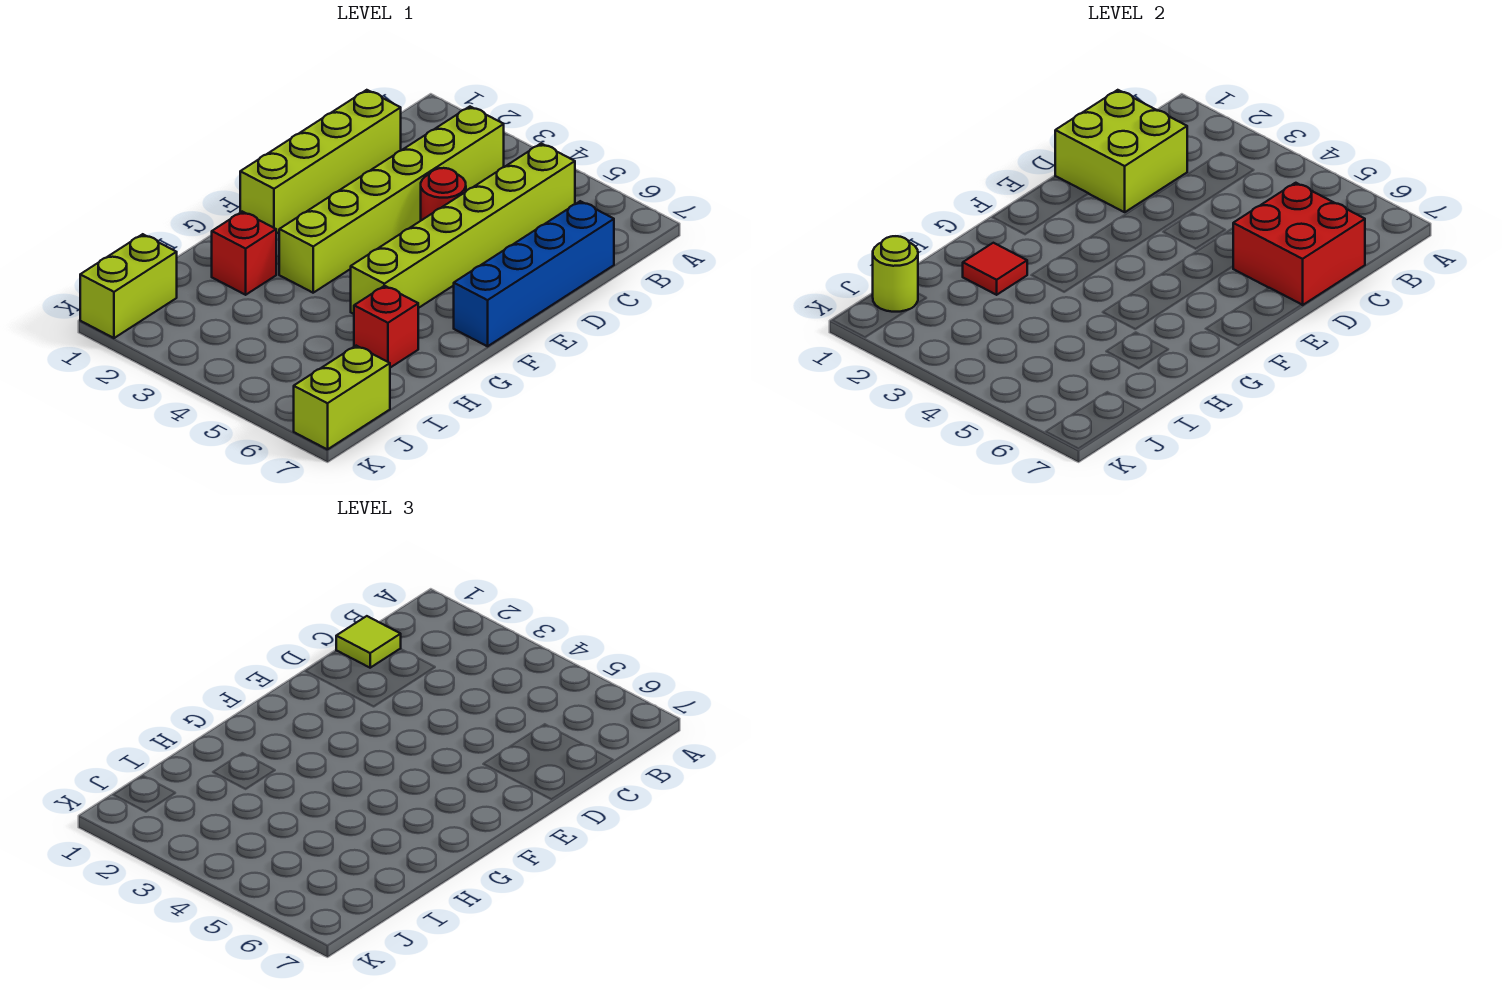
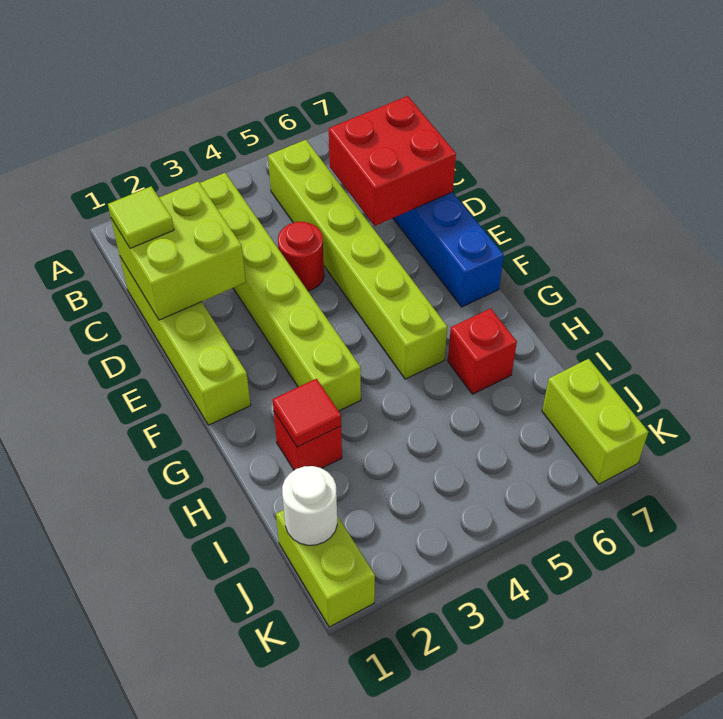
lime 1x1 round brick [873,236,918,312] -> white 1x1 round brick [282,466,337,545]

